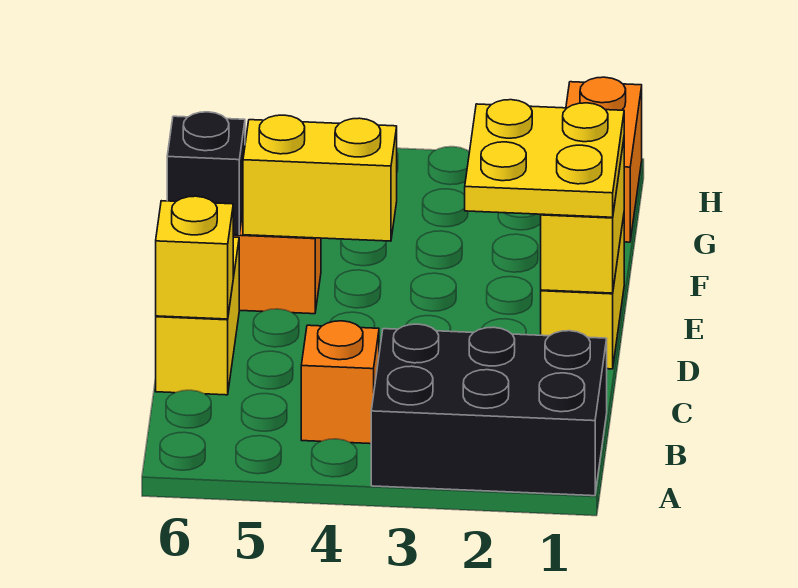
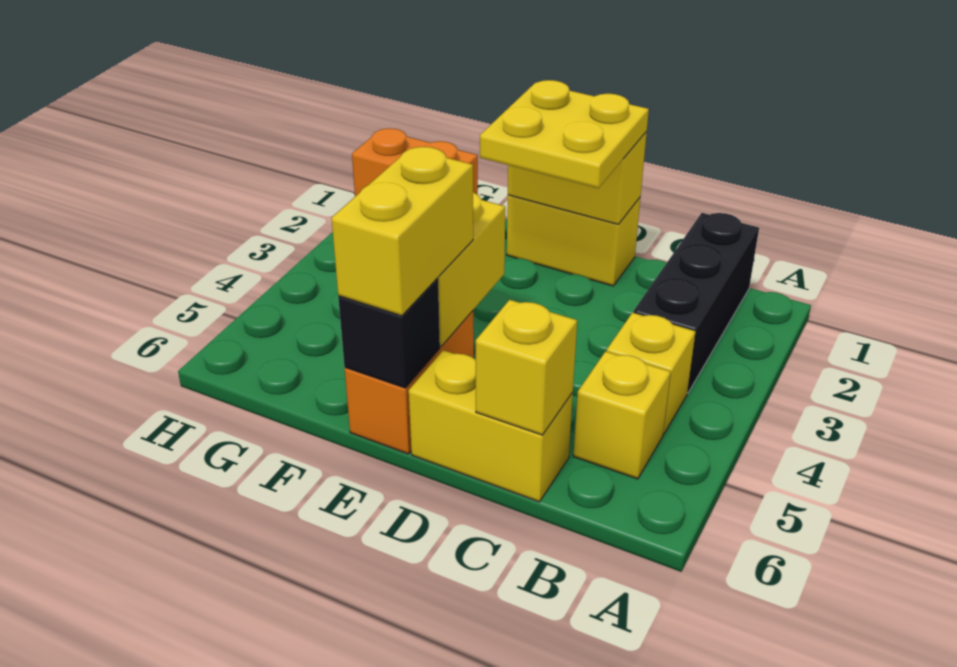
black 2x3 brick [371,324,607,496] -> black 1x3 brick [633,213,759,393]
orange 1x1 brick [301,321,379,444] -> yellow 1x1 brick [607,313,696,434]
none -> yellow 1x1 brick [573,351,671,479]
none -> yellow 1x2 brick [332,147,473,316]

